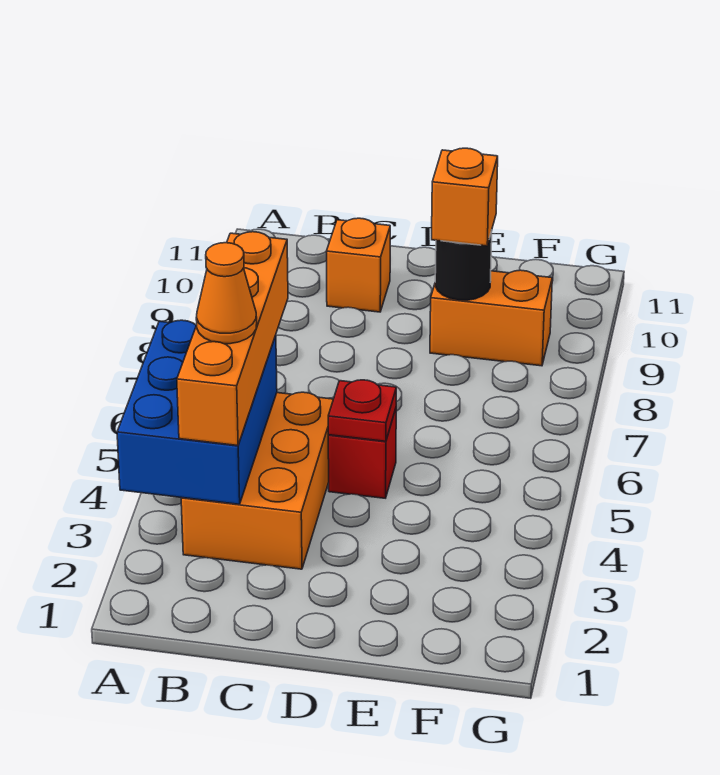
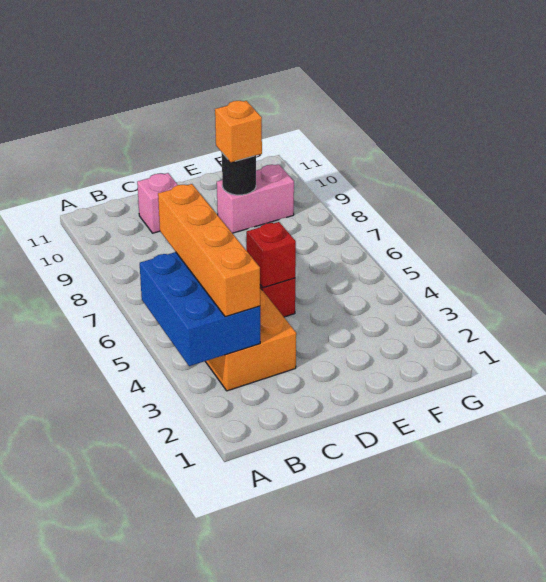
orange 1x1 cone [196,243,257,344] -> none
orange 1x1 brick [327,218,390,312] -> pink 1x1 brick [137,173,178,233]
red 1x1 plate [328,380,396,441] -> red 1x1 brick [246,222,296,288]
orange 1x2 brick [430,270,552,366] -> pink 1x2 brick [217,164,294,233]

